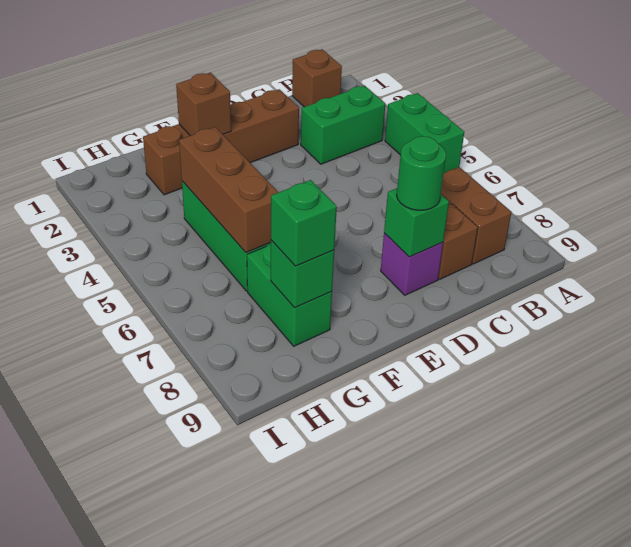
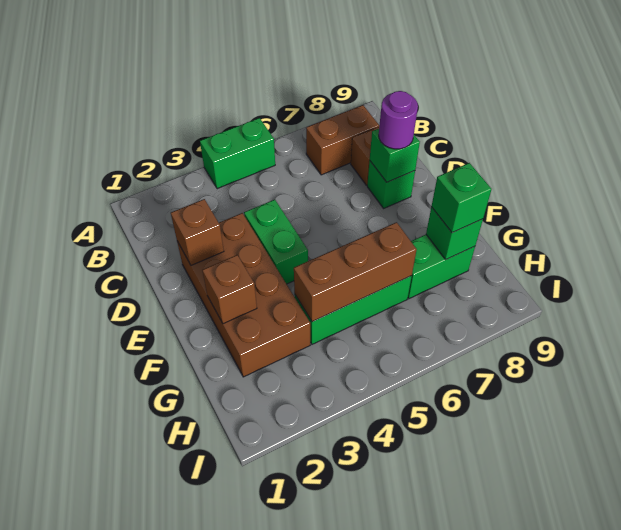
brown 1x1 brick [292,49,342,107] -> brown 1x1 brick moved to [171,199,224,265]
green 1x2 brick [301,86,385,164] -> green 1x2 brick moved to [244,200,308,284]
brown 1x4 brick [143,89,299,195] -> brown 2x4 brick [177,213,310,377]
purple 1x1 brick [381,233,443,295] -> green 1x1 brick [367,161,415,208]
green 1x1 round brick [397,136,446,210] -> purple 1x1 round brick [379,91,418,149]

